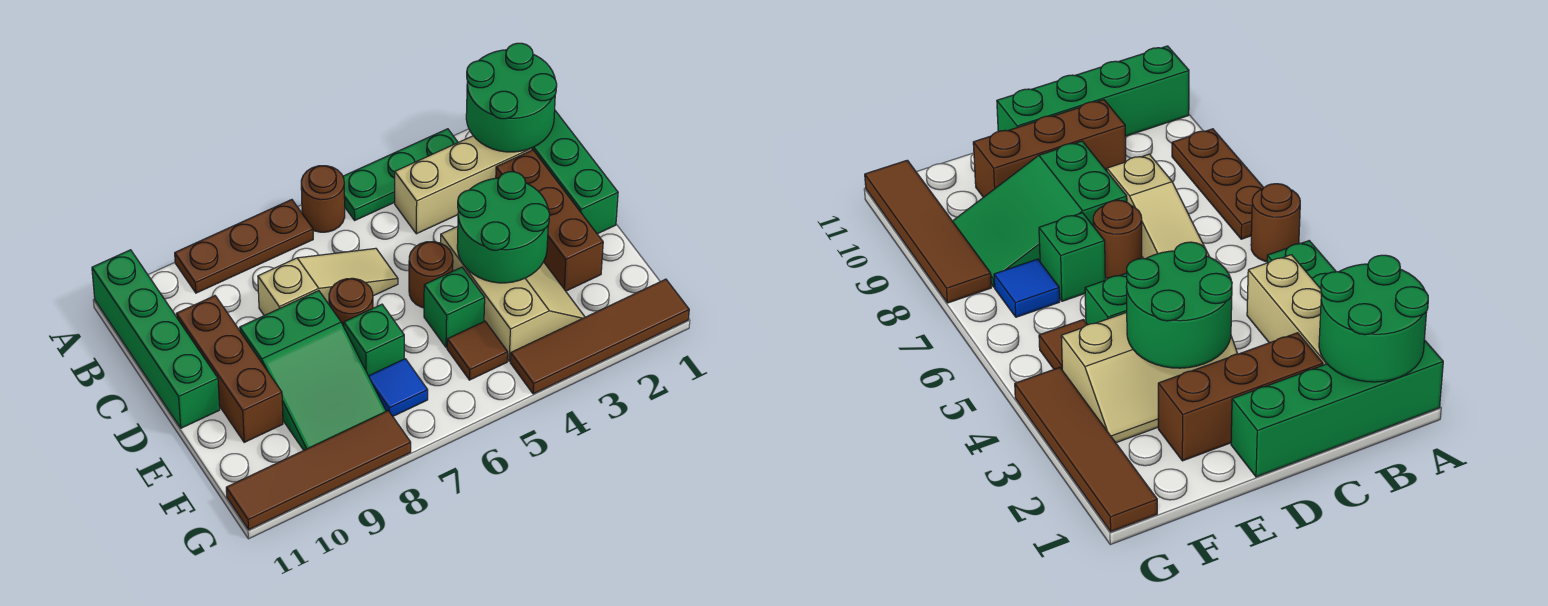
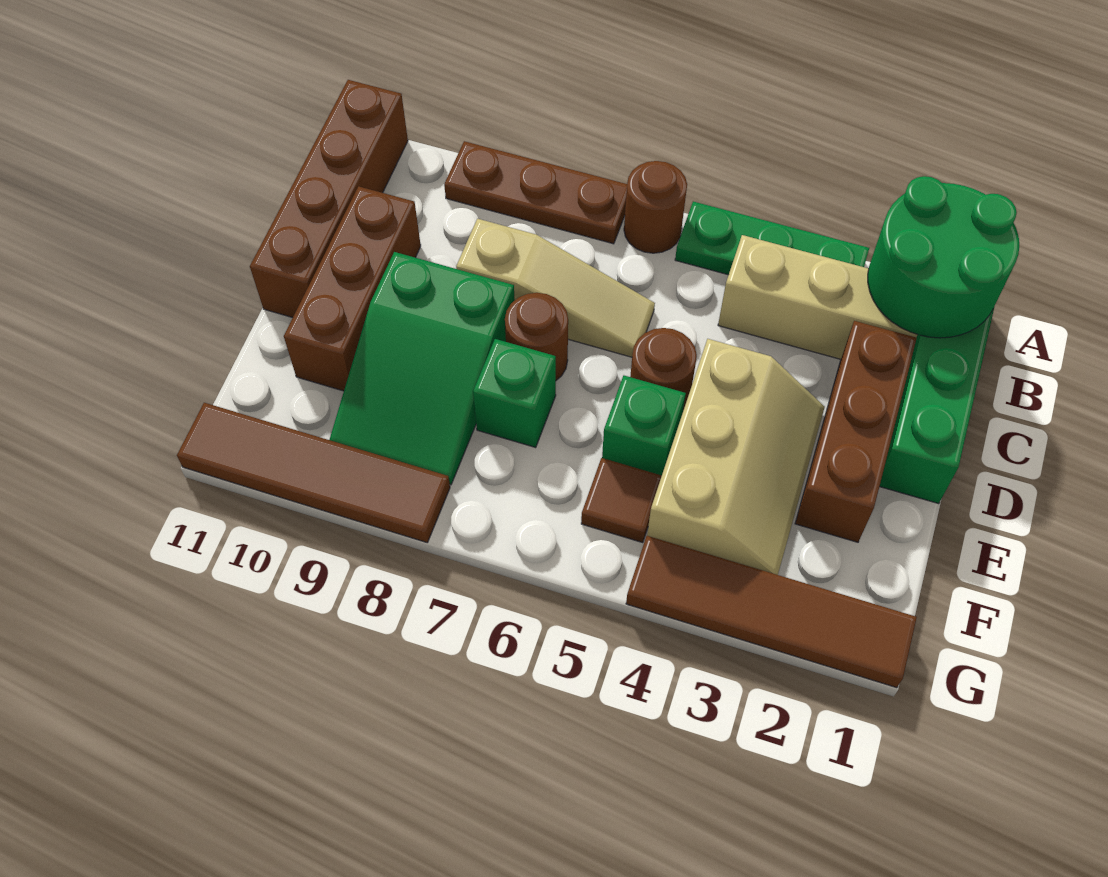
green 1x4 brick [92,250,220,428] -> brown 1x4 brick [250,80,408,318]
green 2x2 round brick [457,172,550,283] -> none
blue 1x1 tile [369,359,428,416] -> none

